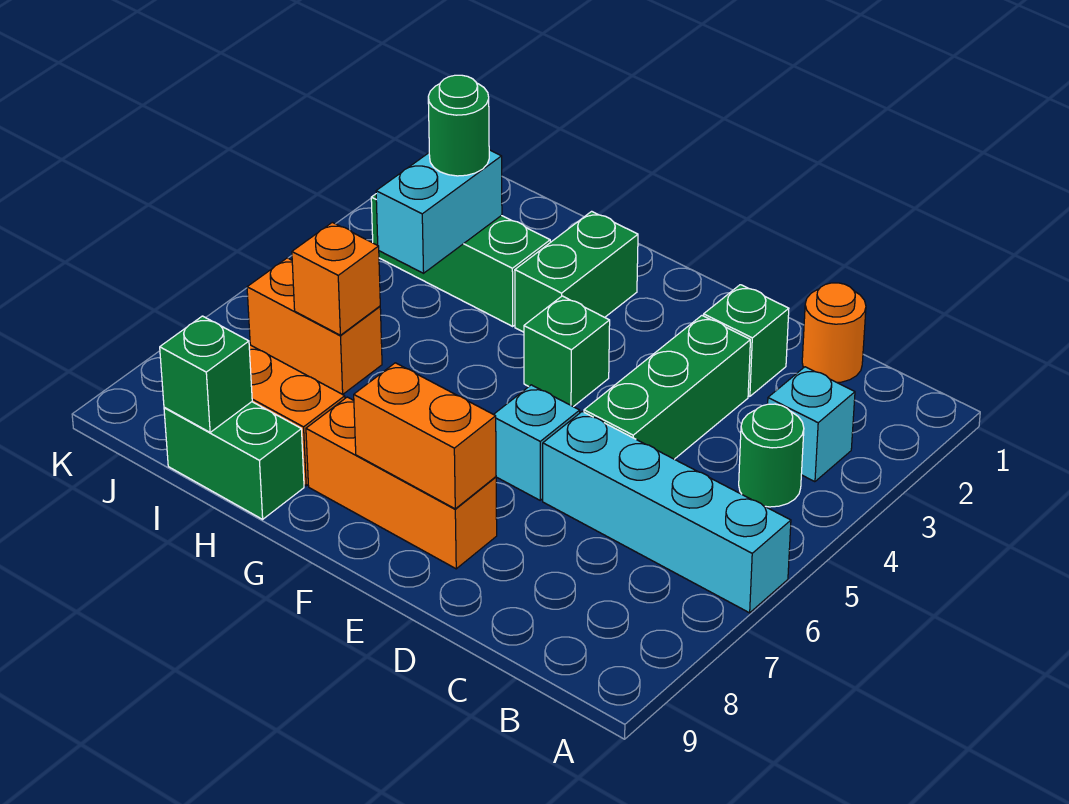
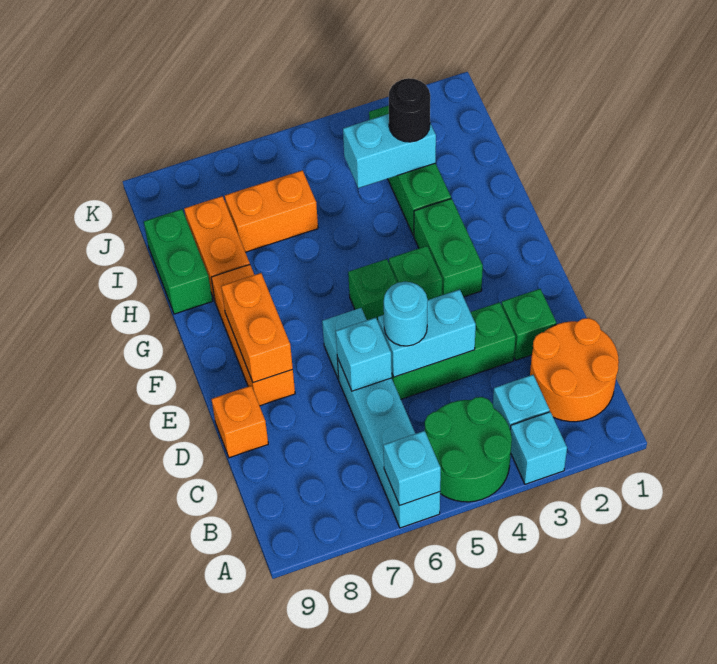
none -> cyan 1x1 brick [510,412,567,484]
none -> cyan 1x1 brick [383,431,441,506]
green 1x1 round brick [739,404,804,507] -> green 2x2 round brick [424,397,512,502]
orange 1x1 round brick [802,283,866,382] -> orange 2x2 round brick [530,318,619,422]
none -> cyan 1x2 brick [378,290,476,377]
none -> cyan 1x1 round brick [384,282,428,346]
none -> cyan 1x1 brick [336,318,392,391]
green 1x2 brick [515,211,638,332] -> green 1x2 brick turned to [414,199,483,297]
green 1x1 round brick [428,75,489,176] -> black 1x1 round brick [389,78,430,142]
orange 1x2 brick [247,258,382,394] -> orange 1x2 brick turned to [225,170,318,252]
orange 1x1 brick [292,222,380,335] -> orange 1x1 brick moved to [211,386,268,458]
green 1x1 brick [160,316,252,432] -> green 1x1 brick moved to [348,259,397,321]

